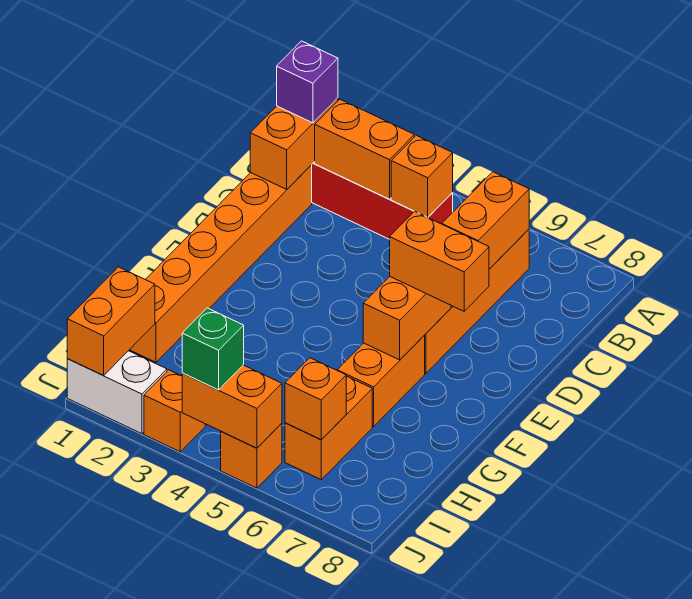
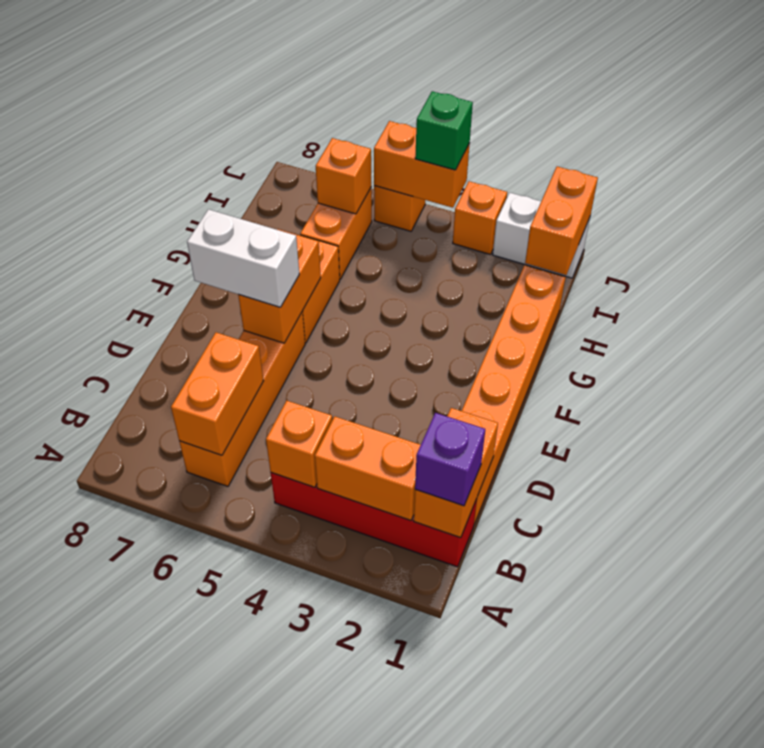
orange 1x2 brick [390,211,489,311] -> white 1x2 brick [187,209,299,307]

